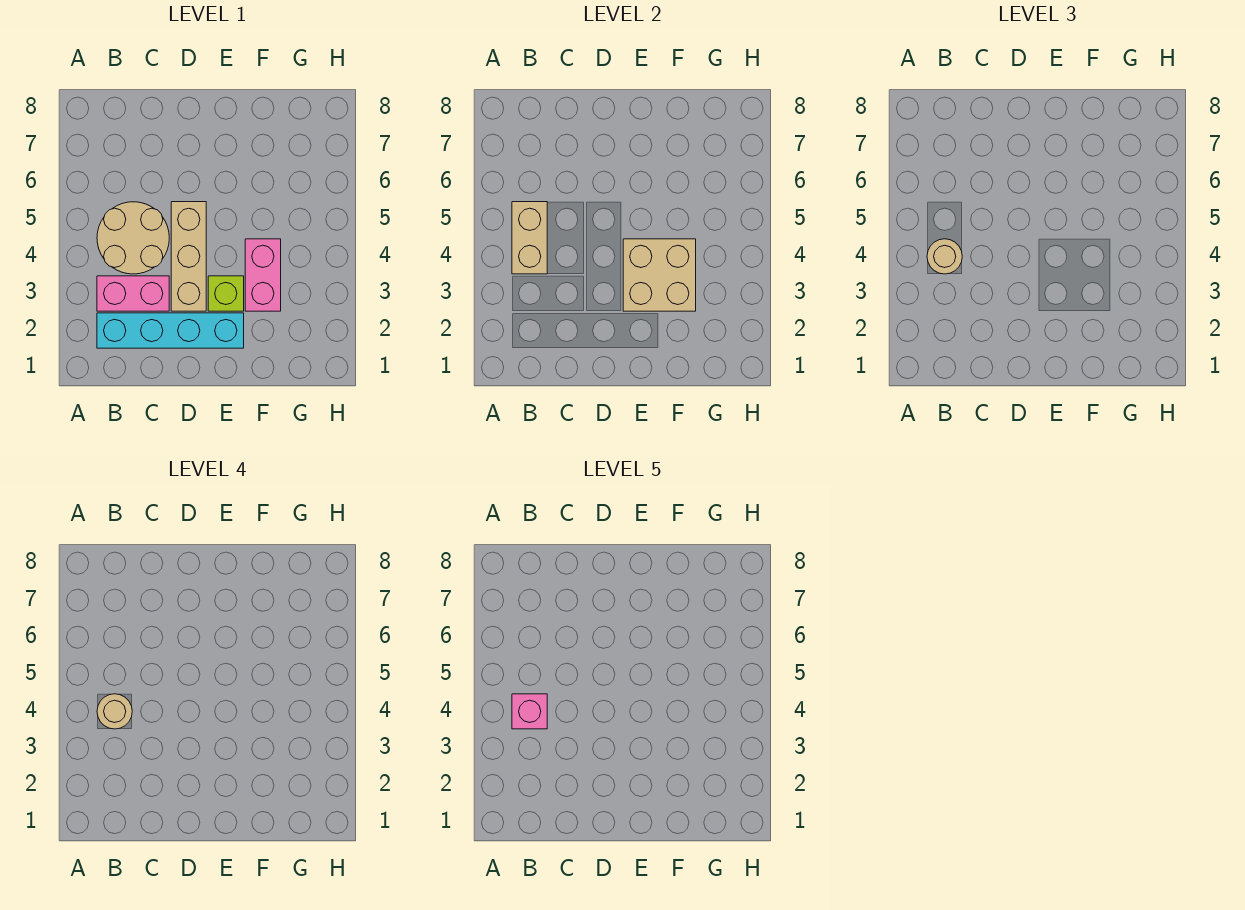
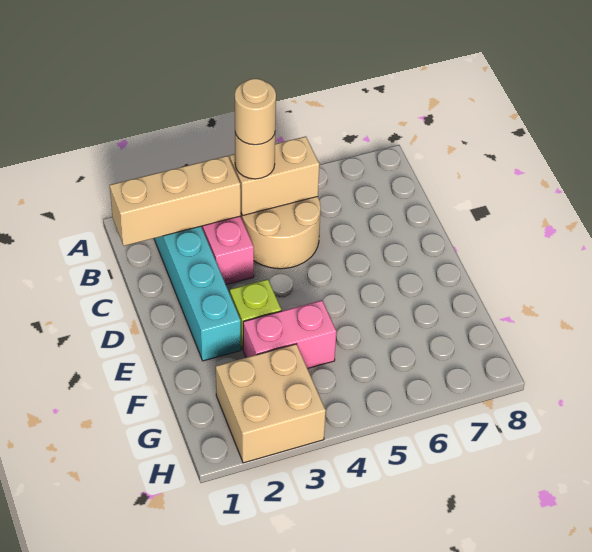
pink 1x1 brick [512,694,547,729] -> none
tan 1x3 brick [171,202,206,311] -> tan 1x3 brick moved to [110,156,241,246]
tan 2x2 brick [623,239,696,311] -> tan 2x2 brick moved to [216,344,326,463]

